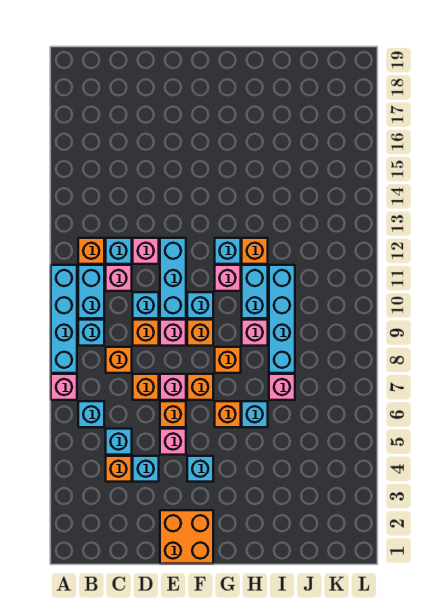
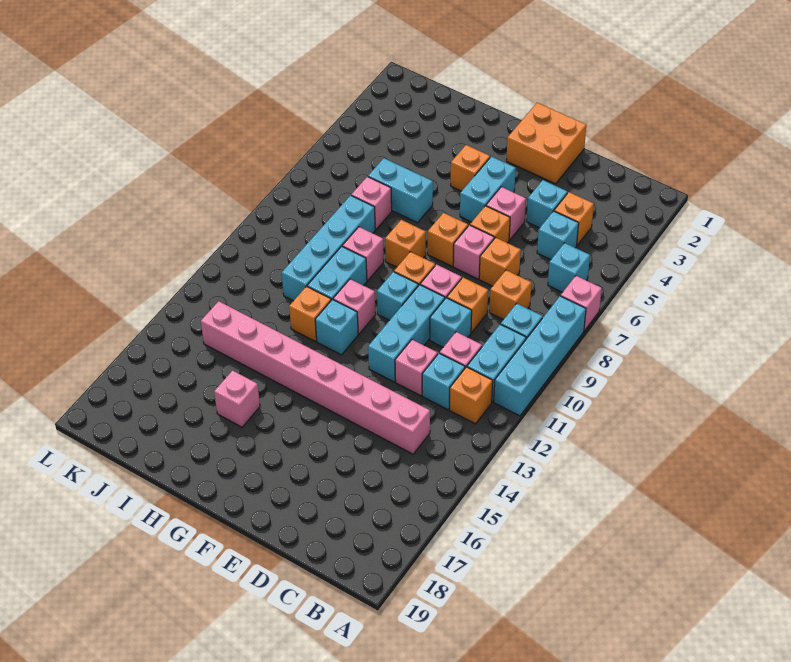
none -> pink 1x8 brick [201,301,430,454]
cyan 1x1 brick [187,456,213,482] -> cyan 1x2 brick [460,156,516,222]
orange 1x1 brick [215,401,241,427] -> orange 1x1 brick moved to [451,145,490,191]
cyan 1x1 brick [242,401,268,427] -> cyan 1x2 brick [368,158,433,223]
none -> pink 1x1 brick [214,371,260,427]

